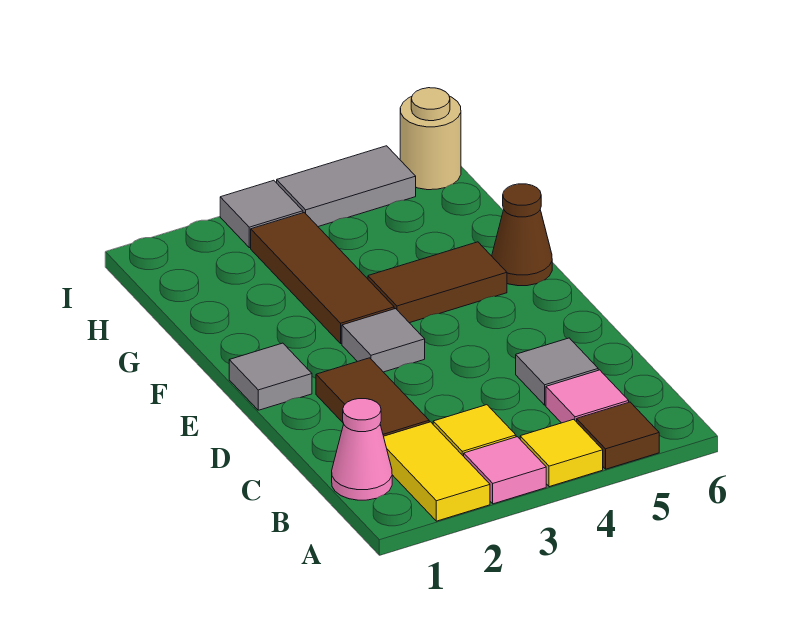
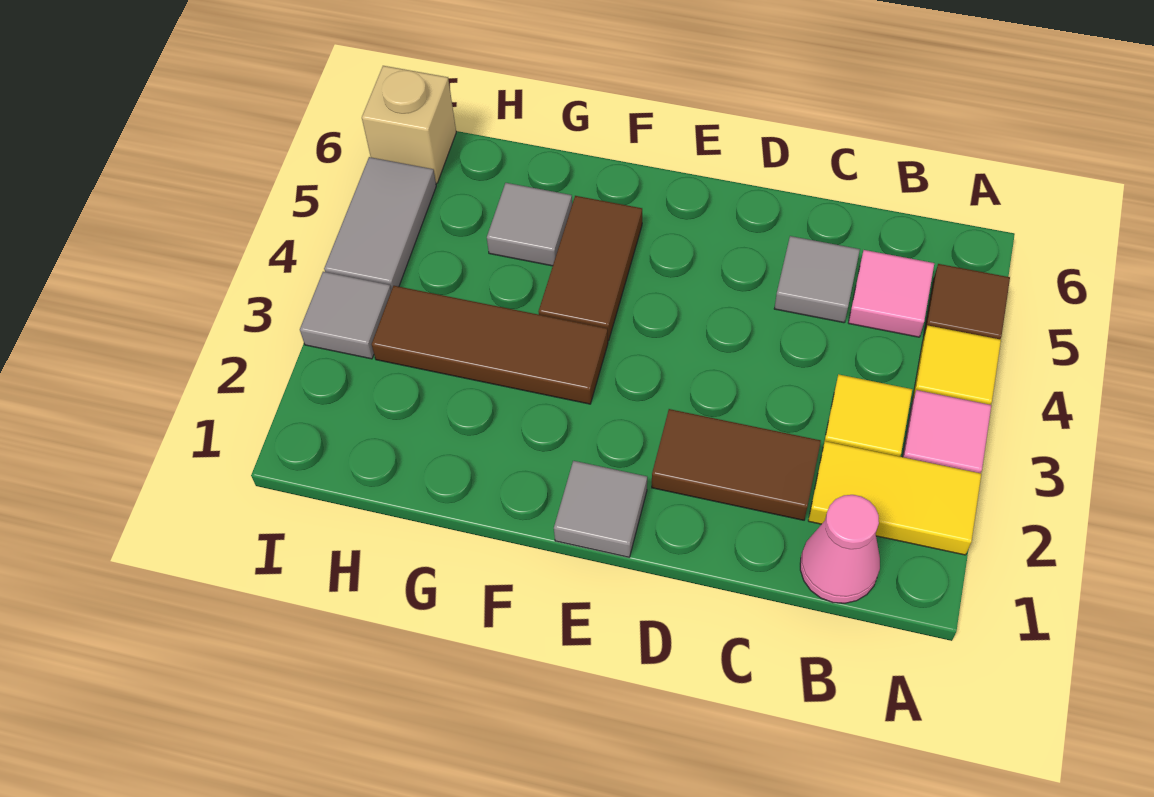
grey 1x1 tile [342,309,425,372] -> grey 1x1 tile moved to [487,183,572,266]
brown 1x1 cone [492,184,552,286] -> none
tan 1x1 round brick [400,88,461,190] -> tan 1x1 brick [362,66,456,183]

